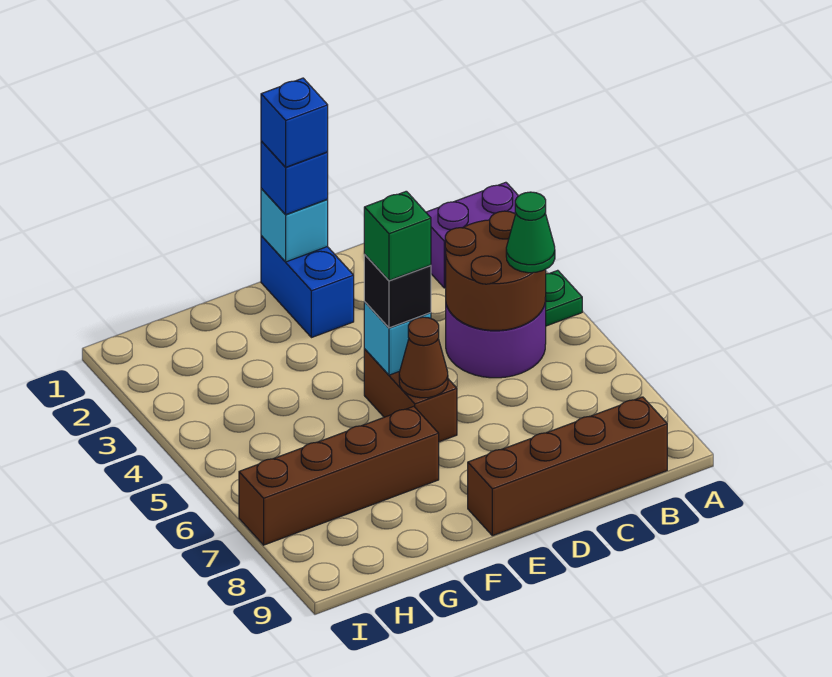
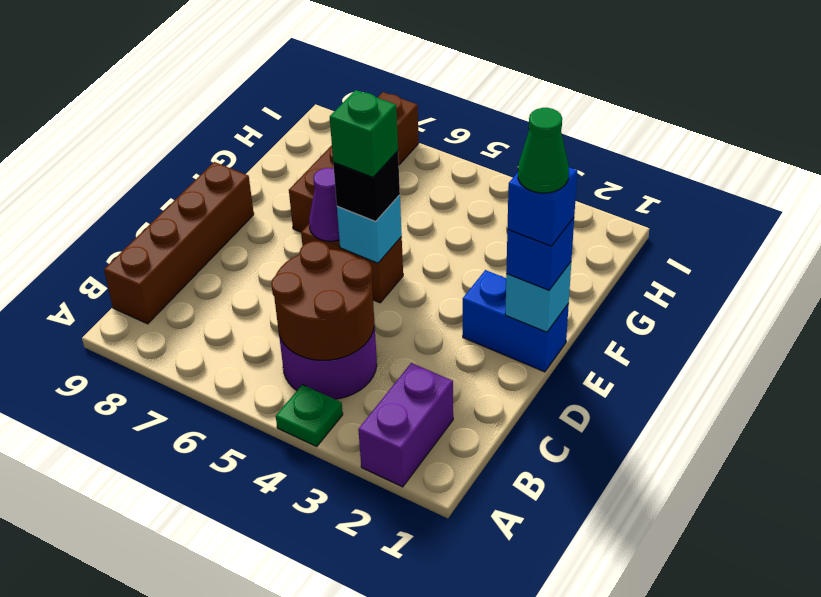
green 1x1 cone [506,192,555,273] -> green 1x1 cone moved to [518,108,569,193]
brown 1x1 cone [399,317,448,398] -> purple 1x1 cone [309,168,339,241]

